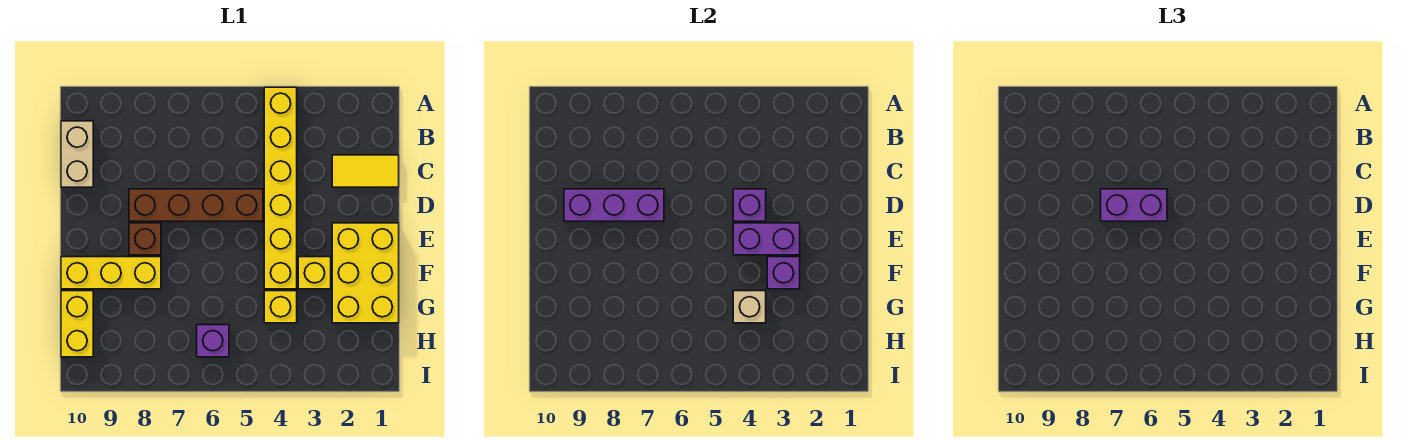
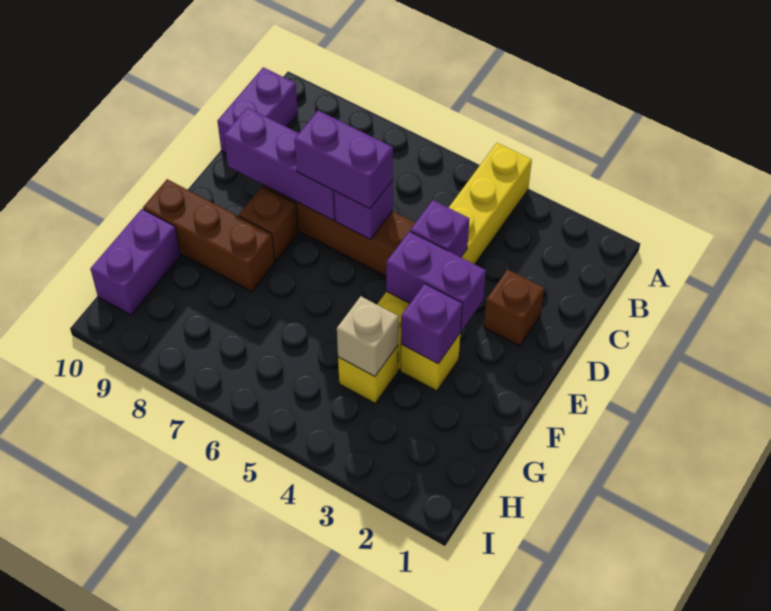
tan 1x2 brick [61,121,93,187] -> purple 1x2 brick [217,67,298,153]
yellow 1x2 tile [332,155,399,187] -> none
none -> brown 1x1 brick [484,269,544,346]
yellow 2x3 brick [332,223,399,323] -> none
yellow 1x3 brick [61,257,161,289] -> brown 1x3 brick [143,179,275,292]
yellow 1x2 brick [61,291,93,357] -> purple 1x2 brick [91,209,180,315]
purple 1x1 brick [197,325,229,357] -> purple 1x1 brick moved to [334,180,393,239]

